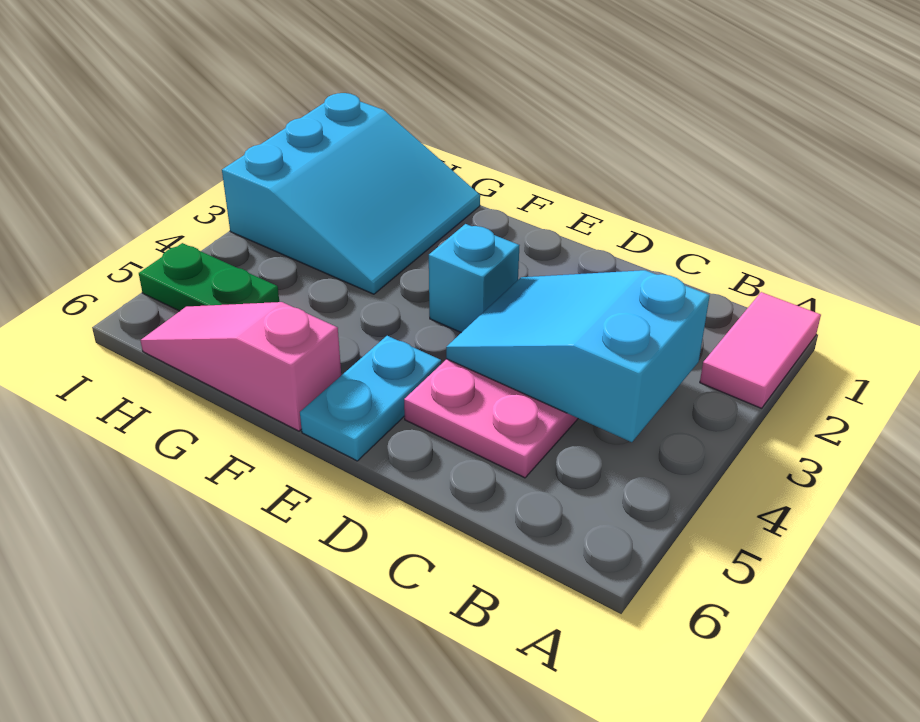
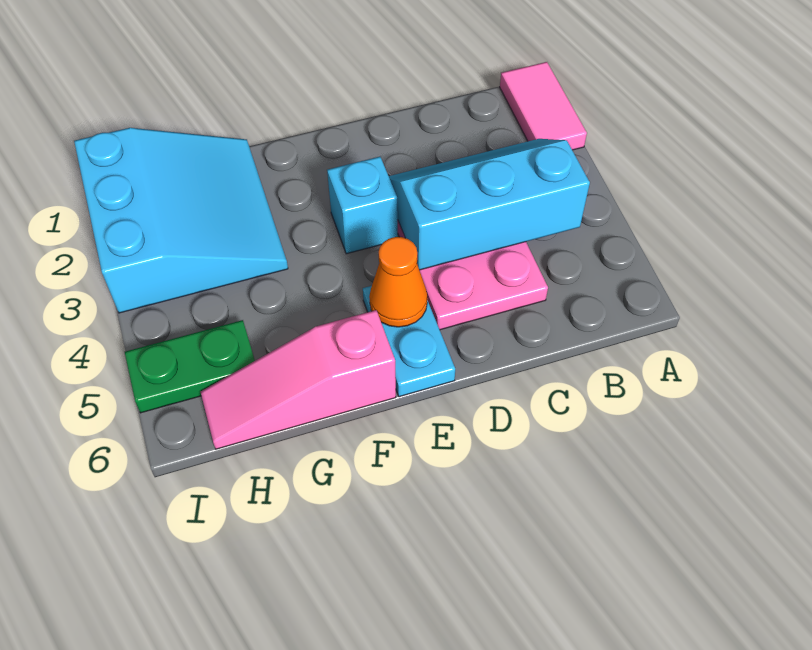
cyan 2x3 slope [446,270,710,442] -> cyan 2x3 slope turned to [389,139,590,270]
none -> orange 1x1 cone [369,237,427,327]

